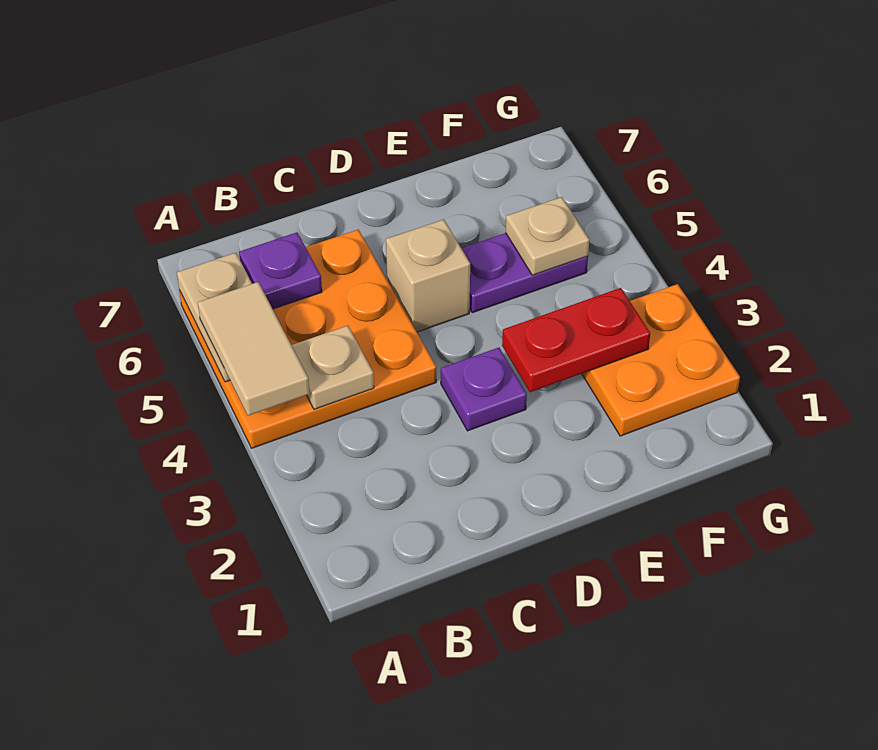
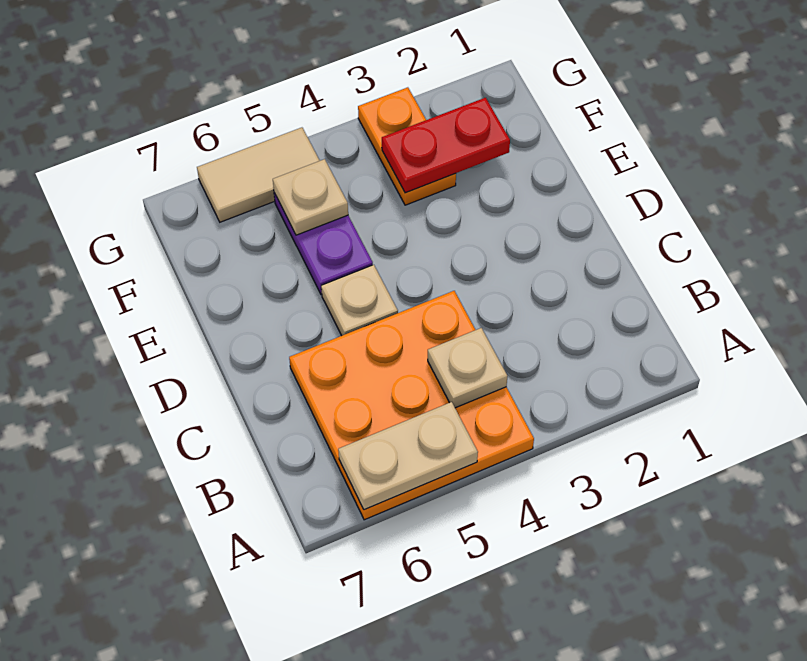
tan 1x2 tile [198,282,310,416] -> tan 1x2 tile moved to [197,128,320,222]
purple 1x1 plate [239,232,322,309] -> none
purple 1x1 plate [441,348,527,431] -> none
tan 1x1 brick [386,220,470,332] -> tan 1x1 plate [321,265,398,336]
red 1x2 plate [502,288,650,392] -> red 1x2 plate turned to [382,98,510,193]
orange 2x2 plate [582,284,740,436] -> orange 1x2 plate [358,87,456,205]

